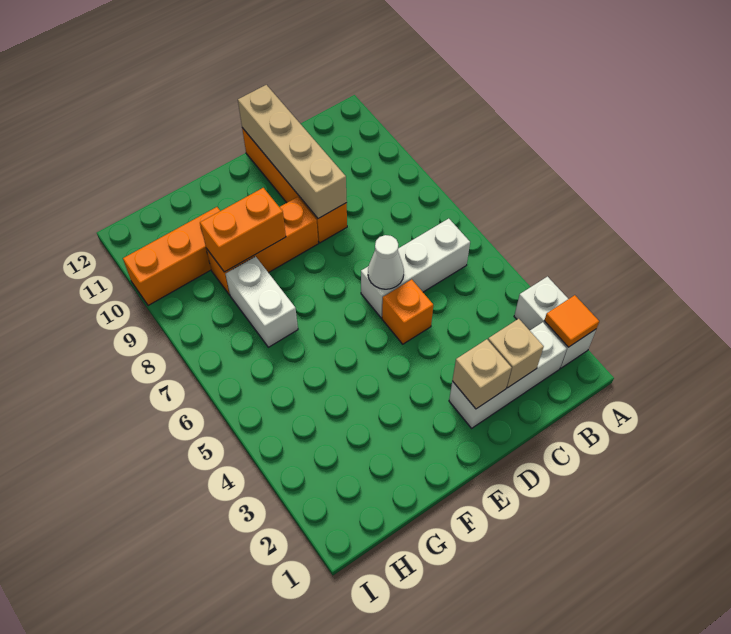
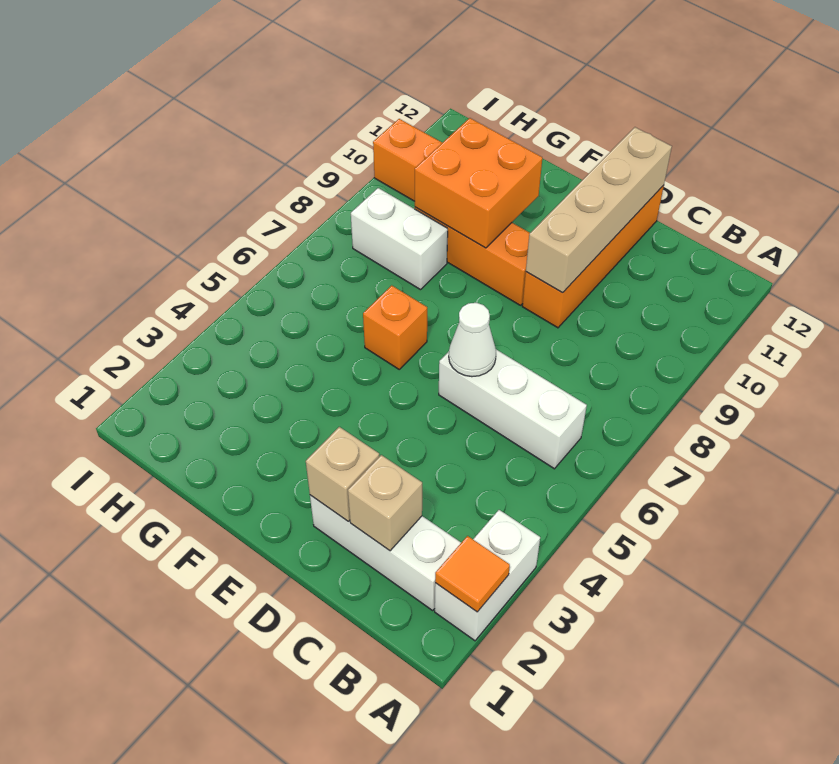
orange 1x1 brick [382,280,433,344] -> orange 1x1 brick moved to [363,285,427,369]
orange 1x2 brick [200,188,286,272] -> orange 2x2 brick [415,118,542,248]
white 1x2 brick [226,256,298,347] -> white 1x2 brick turned to [351,188,448,290]

